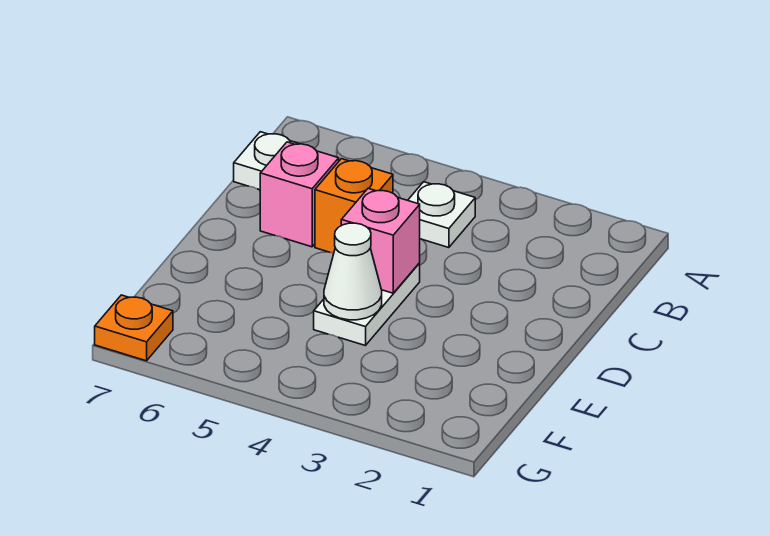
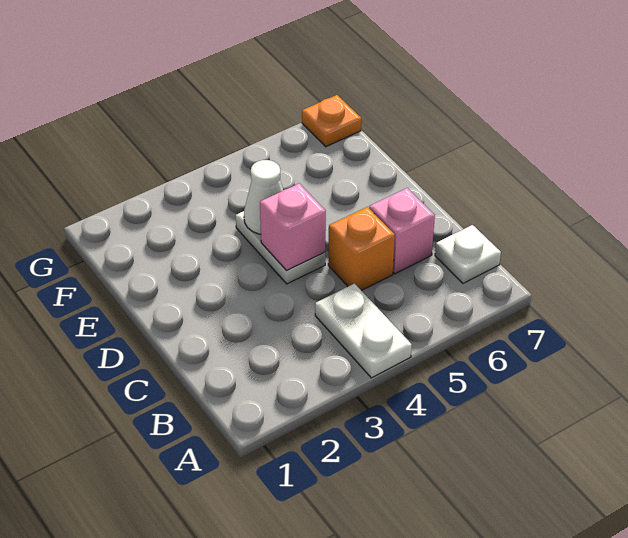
white 1x1 plate [408,182,475,248] -> white 1x2 plate [315,284,412,378]

